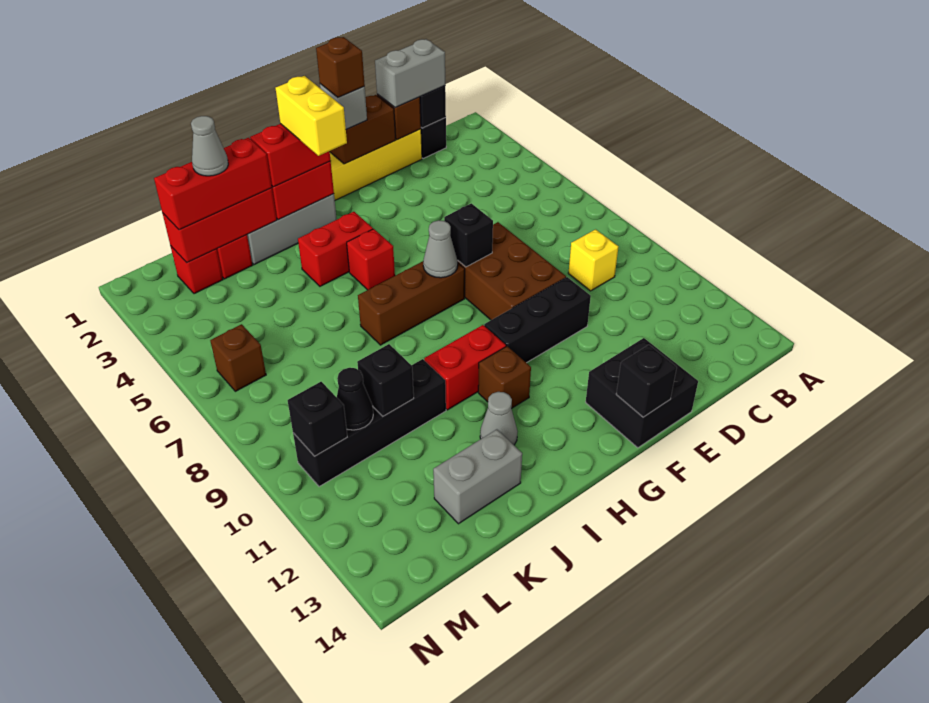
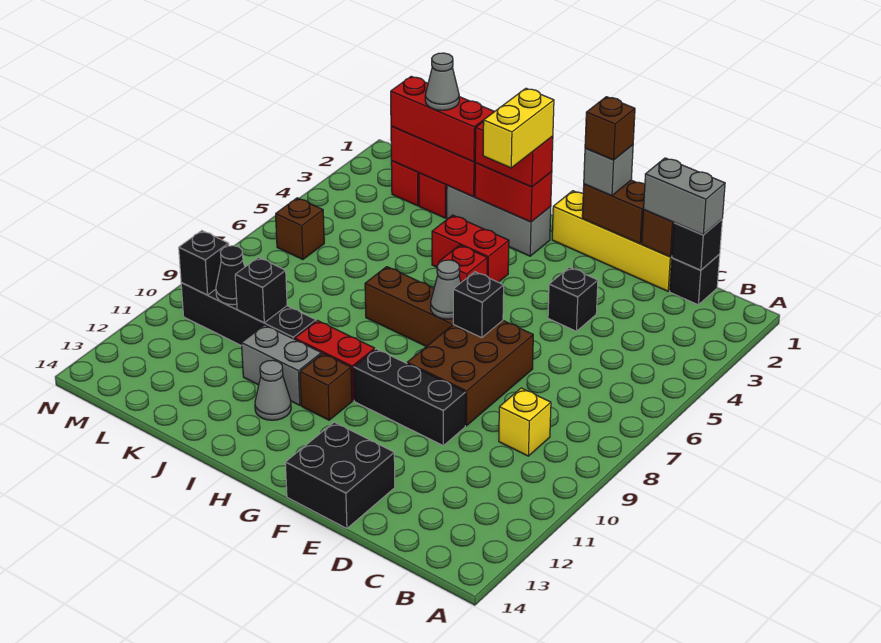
black 1x1 brick [616,345,677,417] -> black 1x1 brick moved to [548,267,598,331]
grey 1x2 brick [433,429,522,524] -> grey 1x2 brick moved to [242,325,321,405]

